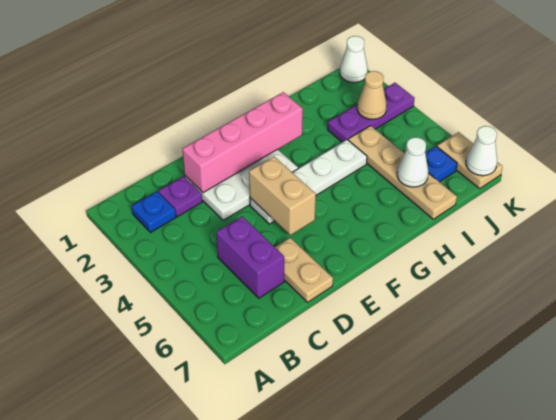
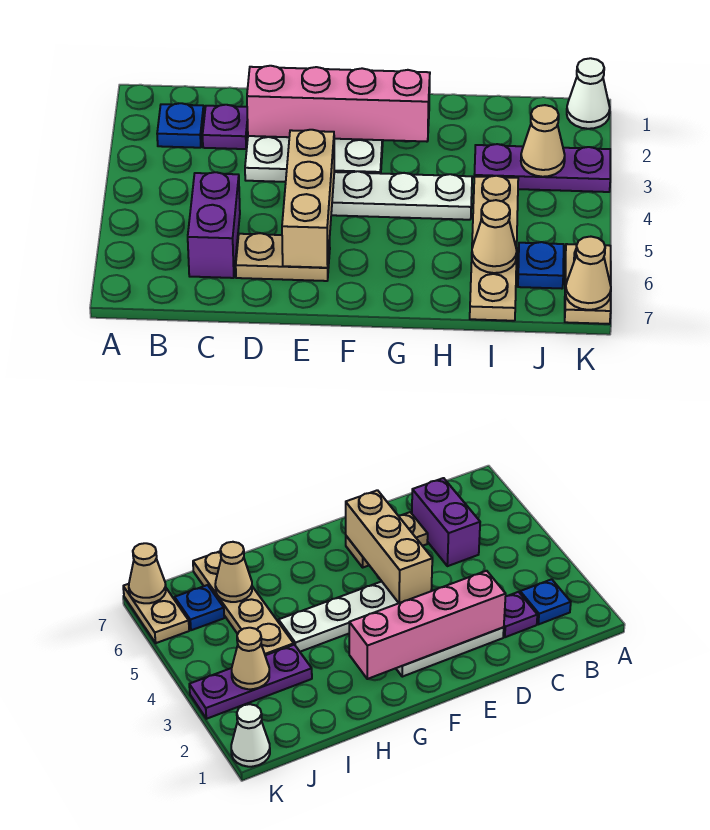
tan 1x2 plate [275,238,333,302] -> tan 1x2 plate turned to [236,233,330,281]
tan 1x2 brick [249,157,316,235] -> tan 1x3 brick [282,130,334,268]
white 1x1 cone [397,137,428,187] -> tan 1x1 cone [472,200,517,273]
white 1x1 cone [466,126,497,176] -> tan 1x1 cone [565,237,611,310]

